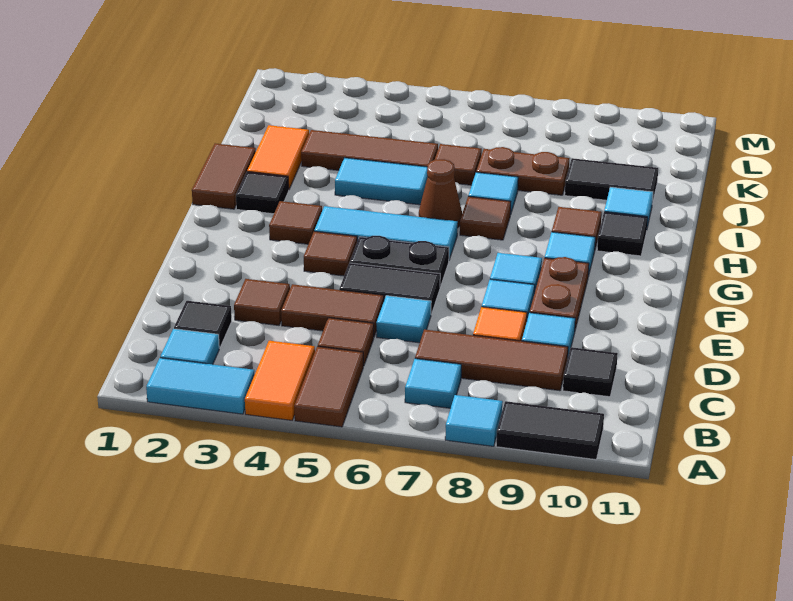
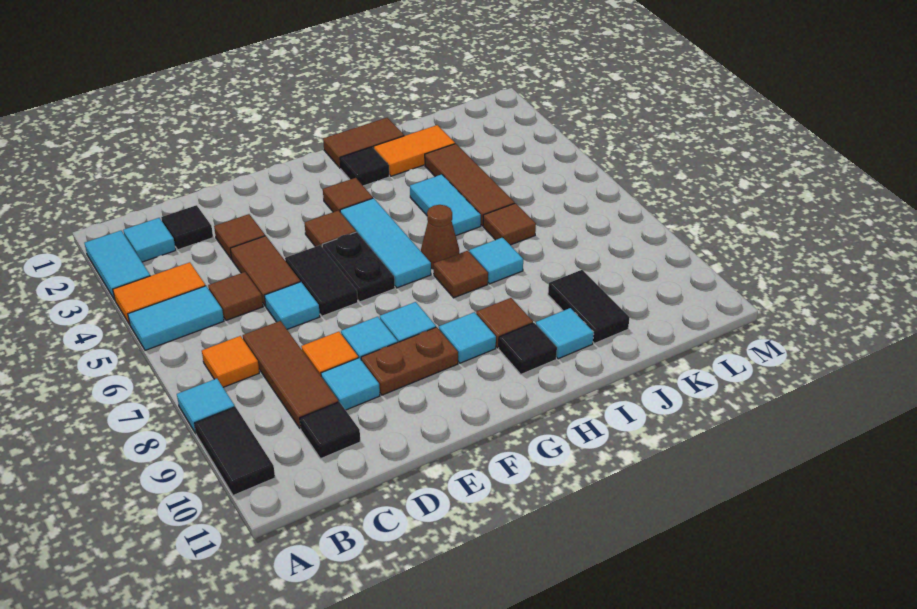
brown 1x2 tile [294,347,363,427] -> cyan 1x2 tile [128,286,224,350]
cyan 1x1 tile [405,359,461,408] -> orange 1x1 tile [202,336,259,387]
brown 1x2 plate [476,147,569,195] -> none

